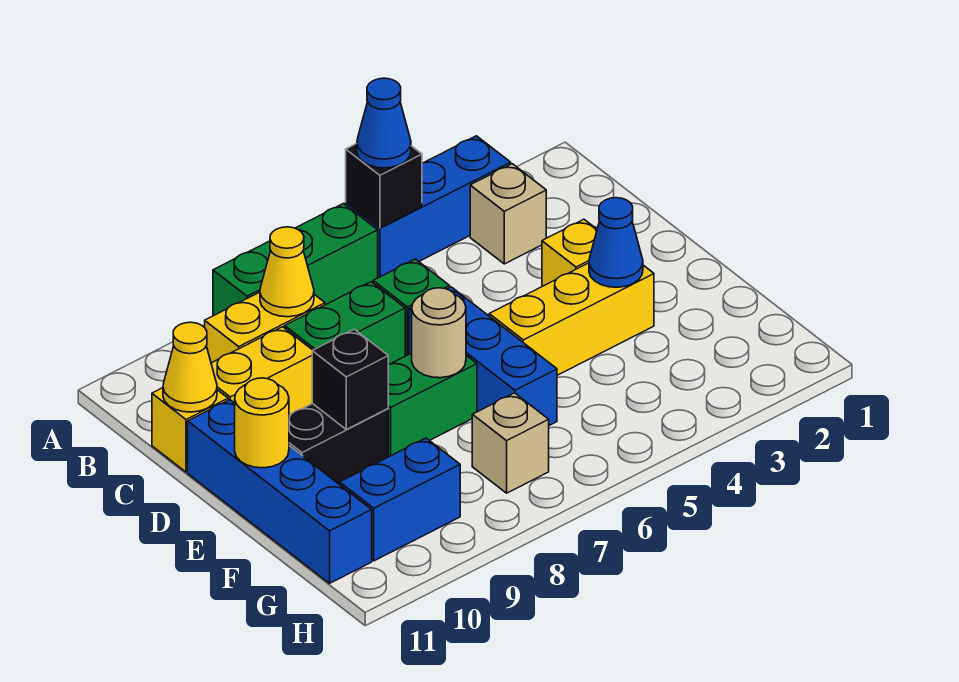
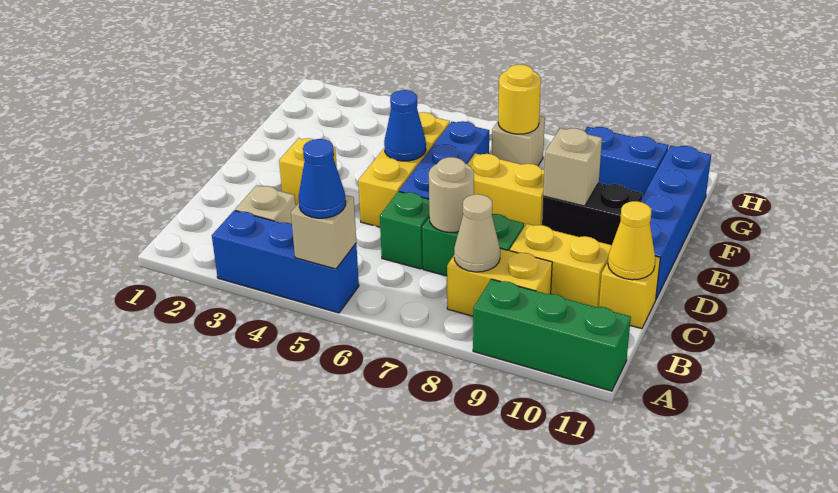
black 1x1 brick [346,144,422,228] -> tan 1x1 brick [291,195,356,269]
green 1x3 brick [213,204,378,316] -> green 1x3 brick moved to [473,279,631,391]
yellow 1x1 cone [260,227,314,317] -> tan 1x1 cone [454,194,500,272]
yellow 1x3 brick [489,263,654,375] -> yellow 1x3 brick turned to [358,112,450,227]
blue 1x1 cone [589,198,643,287] -> blue 1x1 cone moved to [384,90,426,161]
green 1x2 brick [388,353,477,457] -> yellow 1x2 brick [467,153,544,226]
tan 1x1 round brick [412,288,466,378] -> tan 1x1 round brick moved to [429,157,474,233]
black 1x1 brick [312,329,388,429] -> tan 1x1 brick [543,128,602,206]
yellow 1x1 round brick [235,378,289,468] -> yellow 1x1 round brick moved to [498,65,541,134]

